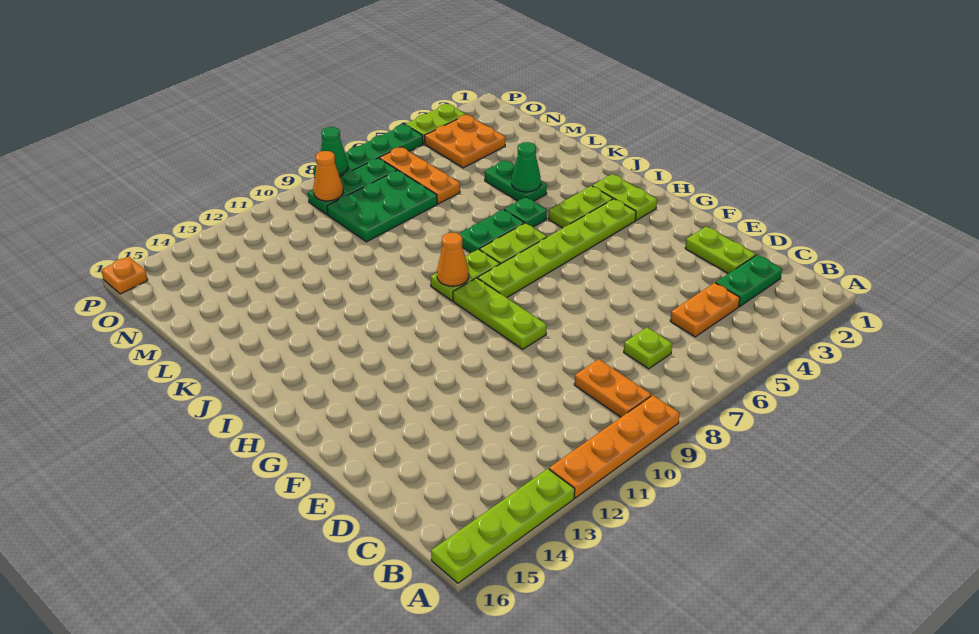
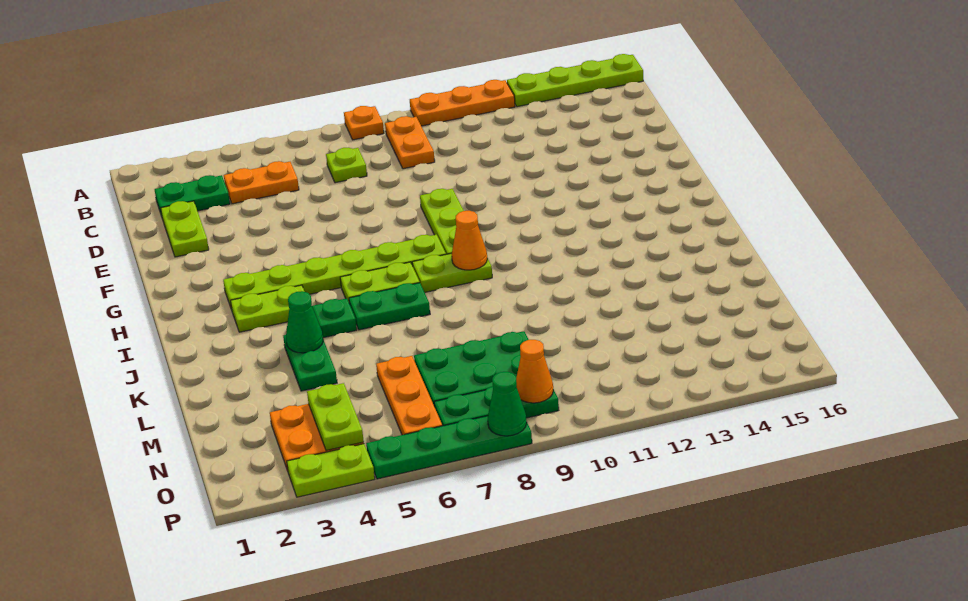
orange 1x4 plate [549,395,680,498] -> orange 1x3 plate [410,80,515,126]
lime 1x2 plate [592,174,657,220] -> lime 1x2 plate moved to [307,383,364,450]
orange 1x1 plate [101,257,148,294] -> orange 1x1 plate moved to [344,106,384,140]

